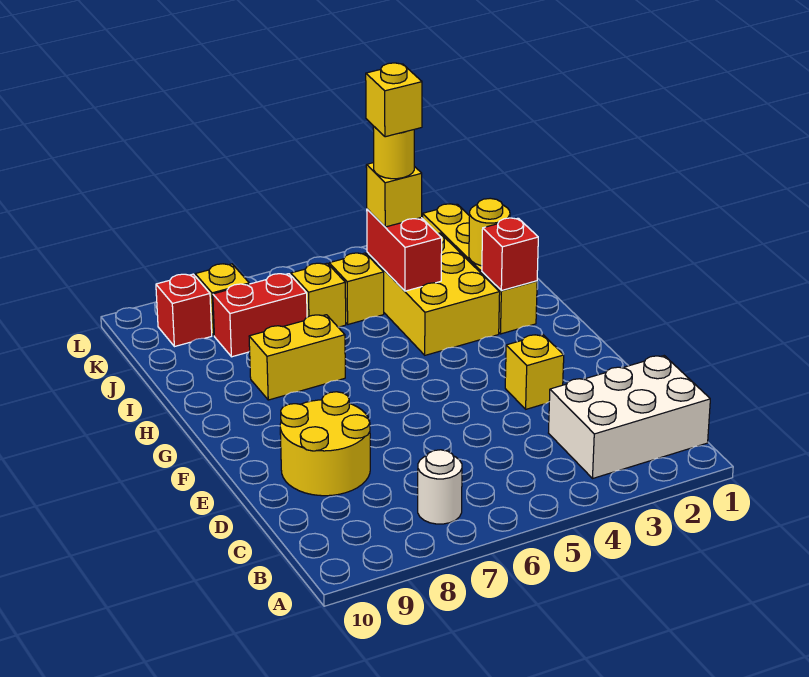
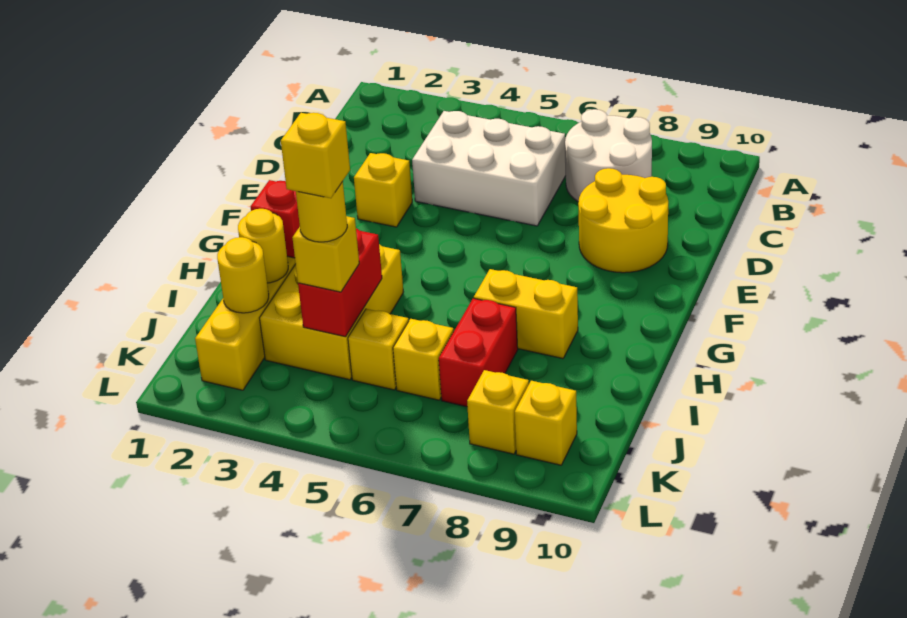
white 2x3 brick [549,356,710,478] -> white 2x3 brick moved to [412,111,566,226]
white 1x1 round brick [418,450,462,524] -> white 2x2 round brick [565,109,652,202]
none -> yellow 1x1 round brick [217,237,269,313]
red 1x2 brick [213,274,307,357] -> red 1x2 brick turned to [439,298,518,407]
red 1x1 brick [156,274,212,347] -> yellow 1x1 brick [515,381,577,465]

